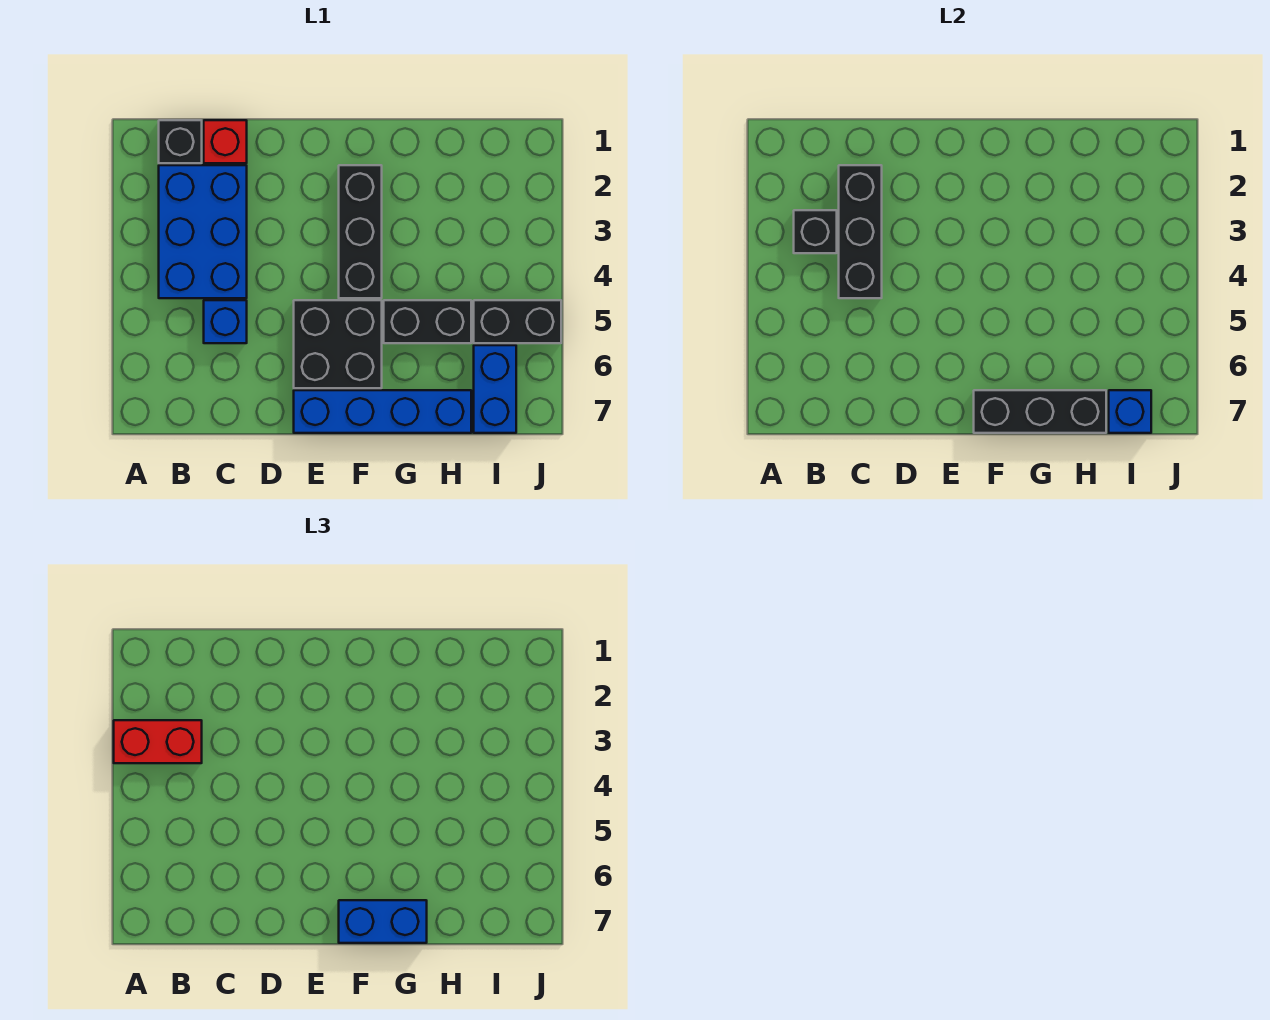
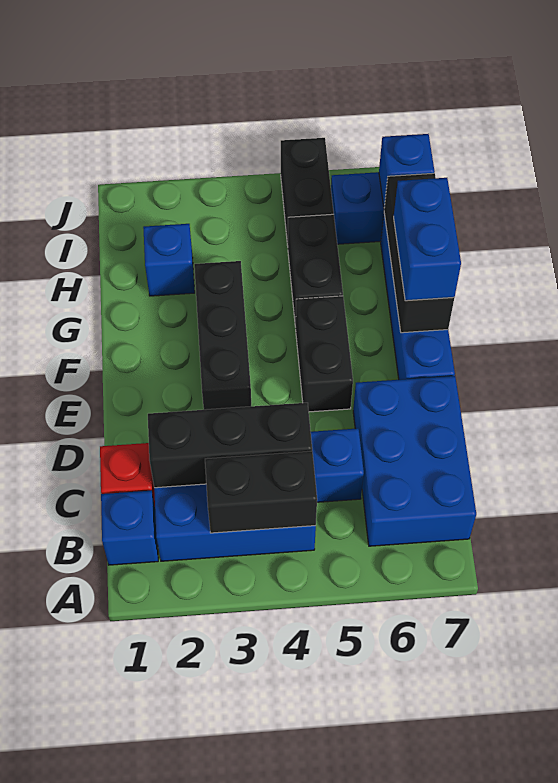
red 1x2 brick [114,720,202,763] -> none
black 1x1 brick [159,120,202,163] -> blue 1x1 brick [101,491,158,565]
black 1x1 brick [794,210,837,253] -> black 1x2 brick [205,451,317,533]
none -> blue 2x3 brick [353,376,476,546]
black 2x2 brick [294,300,382,388] -> black 1x2 brick [296,296,353,412]
black 1x3 brick [339,165,382,298] -> black 1x3 brick turned to [194,261,251,410]
none -> blue 1x1 brick [143,224,195,296]

